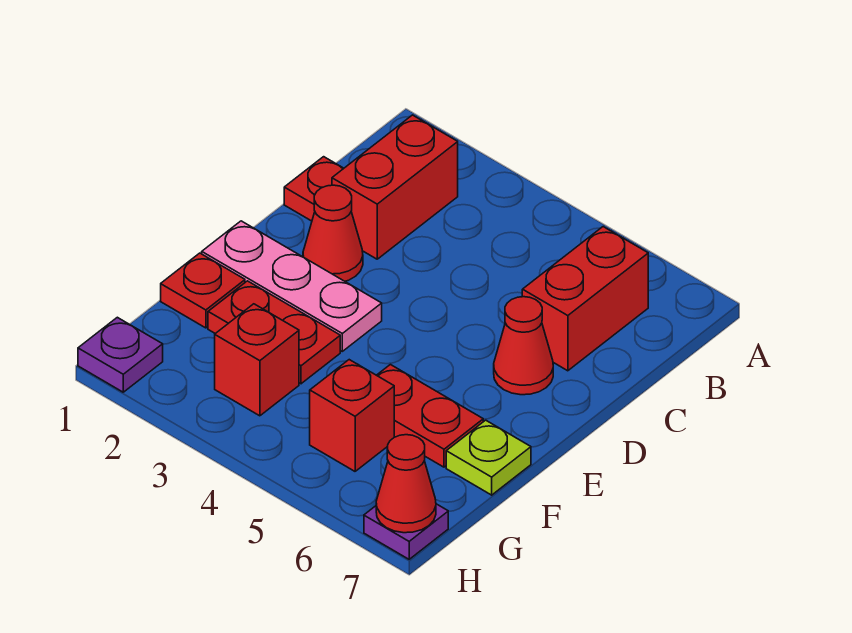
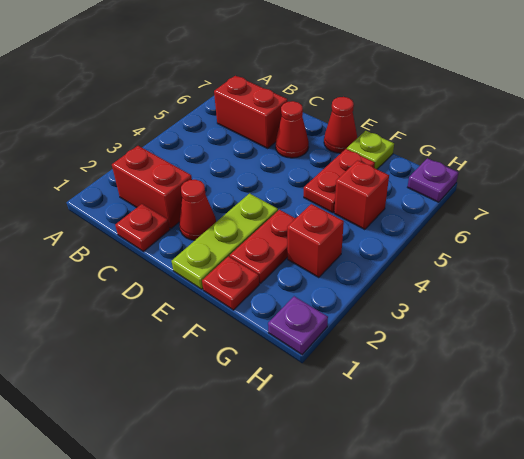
pink 1x3 plate [202,221,382,351] -> lime 1x3 plate [172,193,278,289]
red 1x1 cone [376,435,436,533] -> red 1x1 cone moved to [324,97,357,153]

